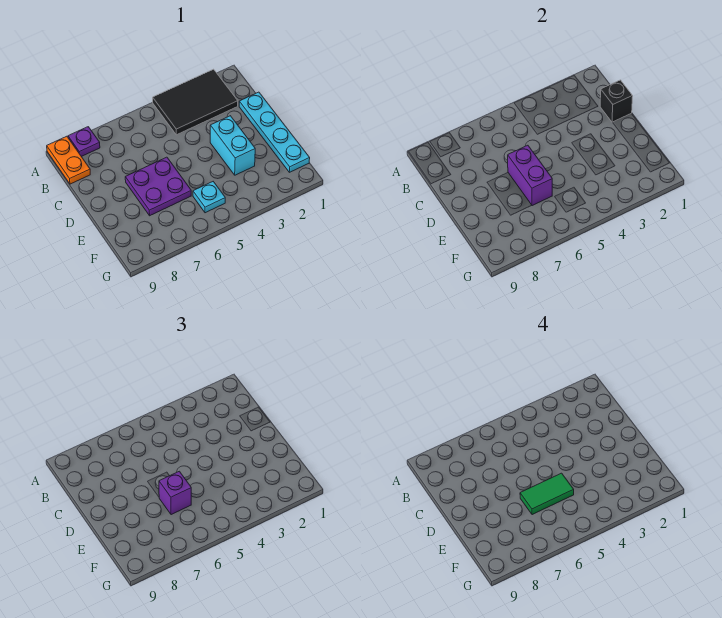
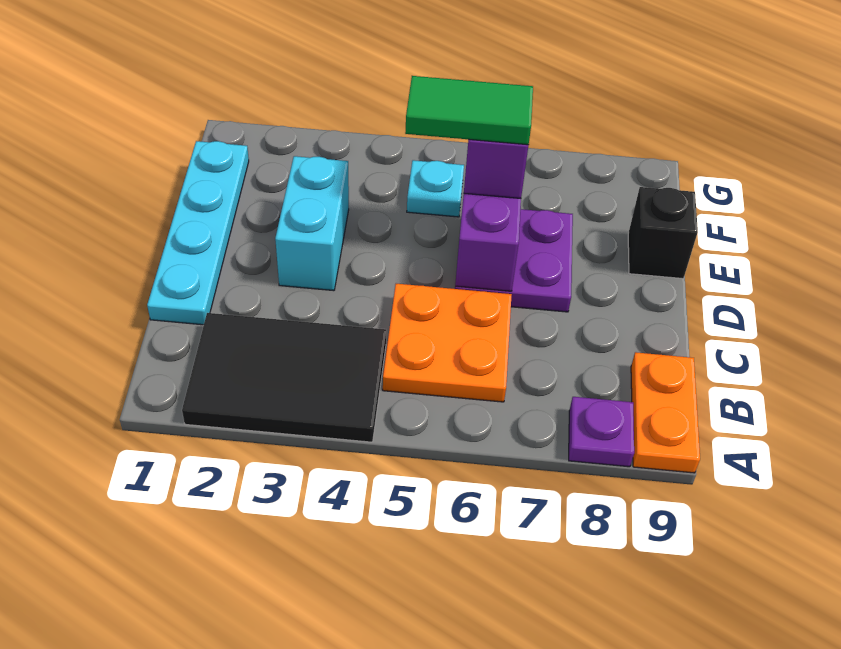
none -> orange 2x2 plate [383,284,512,402]
black 1x1 brick [600,80,633,122] -> black 1x1 brick moved to [628,187,698,279]

